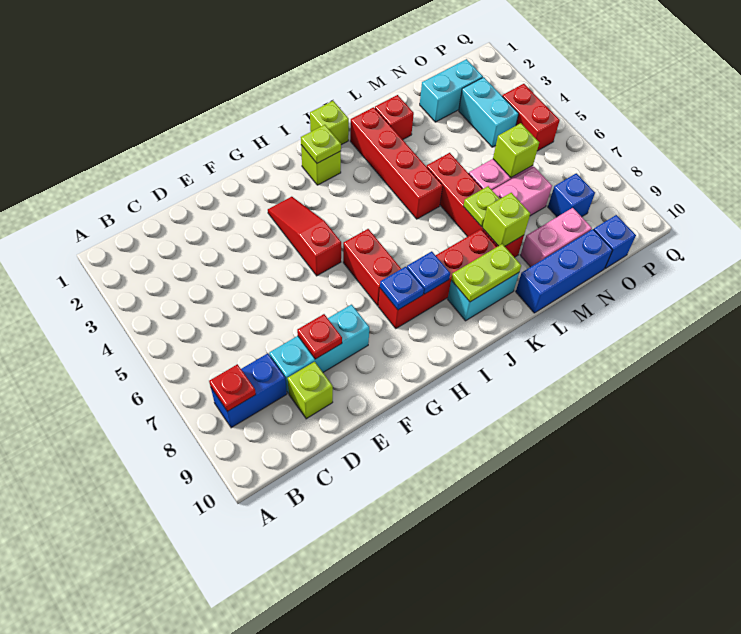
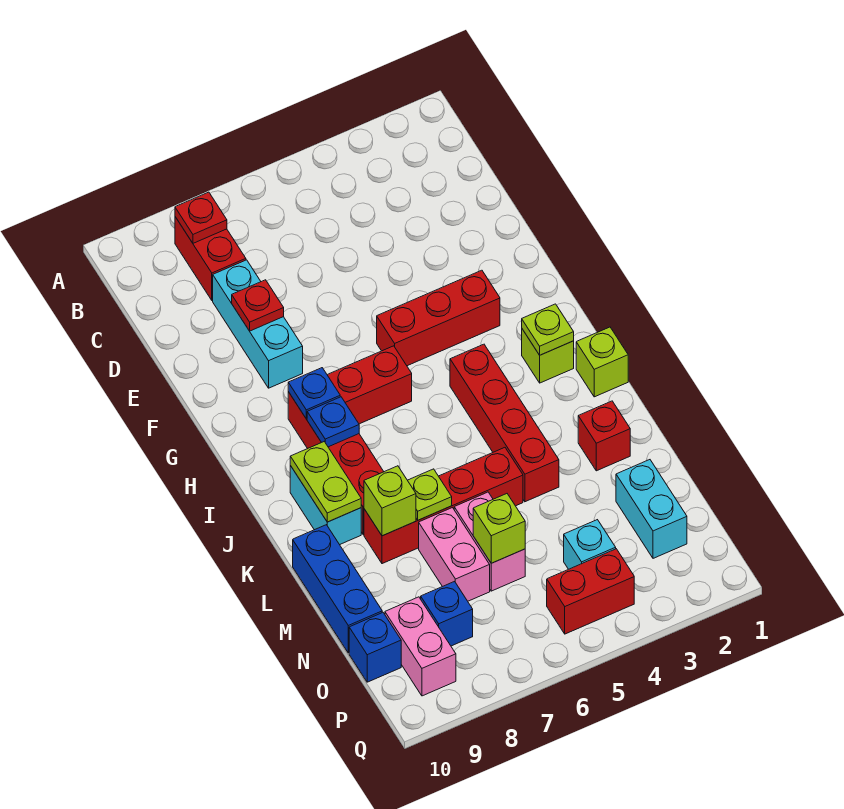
blue 1x2 brick [211,353,287,428] -> red 1x2 brick [175,217,246,300]
lime 1x1 brick [287,362,333,419] -> none
red 1x3 slope [268,197,341,276] -> red 1x3 brick [377,270,500,366]
red 1x4 brick [350,107,443,219] -> red 1x4 brick turned to [450,344,559,502]
pink 1x2 brick [520,208,592,267] -> pink 1x2 brick moved to [385,597,456,696]
cyan 1x2 brick [459,77,519,147] -> cyan 1x1 brick [564,520,616,569]

